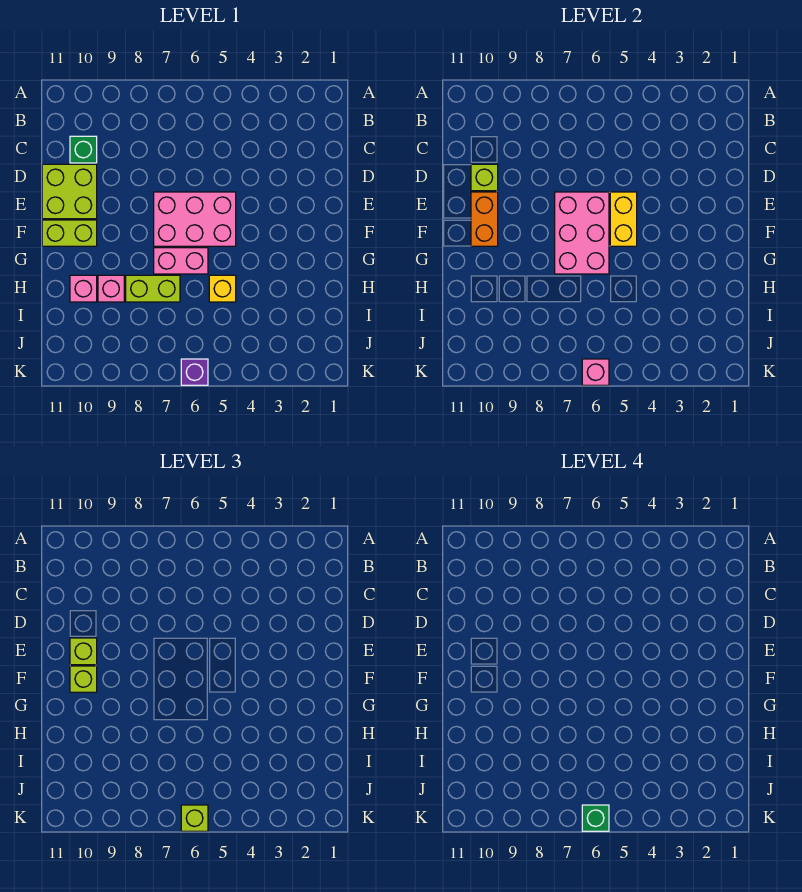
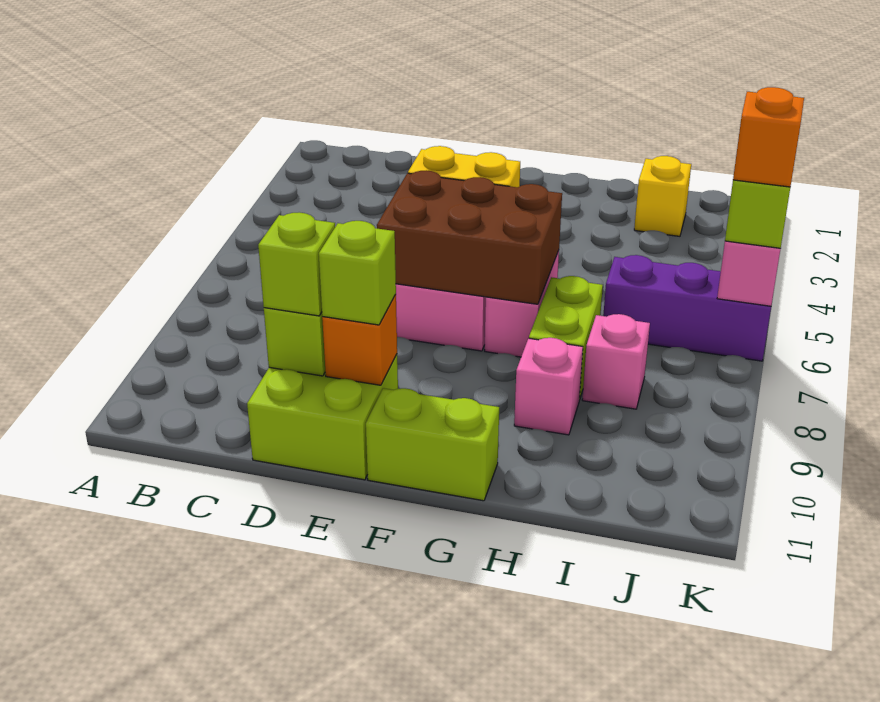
green 1x1 brick [70,136,97,163] -> none
pink 2x3 brick [555,192,609,274] -> brown 2x3 brick [377,170,562,304]
orange 1x2 brick [471,192,498,246] -> orange 1x1 brick [322,295,397,385]
lime 1x2 brick [42,220,97,246] -> lime 1x2 brick turned to [366,388,499,501]
lime 1x1 brick [70,666,97,692] -> lime 1x1 brick moved to [258,212,335,316]
yellow 1x1 brick [209,275,236,302] -> yellow 1x1 brick moved to [634,156,691,236]
pink 1x1 brick [70,275,97,302] -> pink 1x1 brick moved to [582,314,650,409]
purple 1x1 brick [181,359,208,385] -> purple 1x3 brick [603,255,771,361]
green 1x1 brick [582,805,609,831] -> orange 1x1 brick [733,87,804,187]

